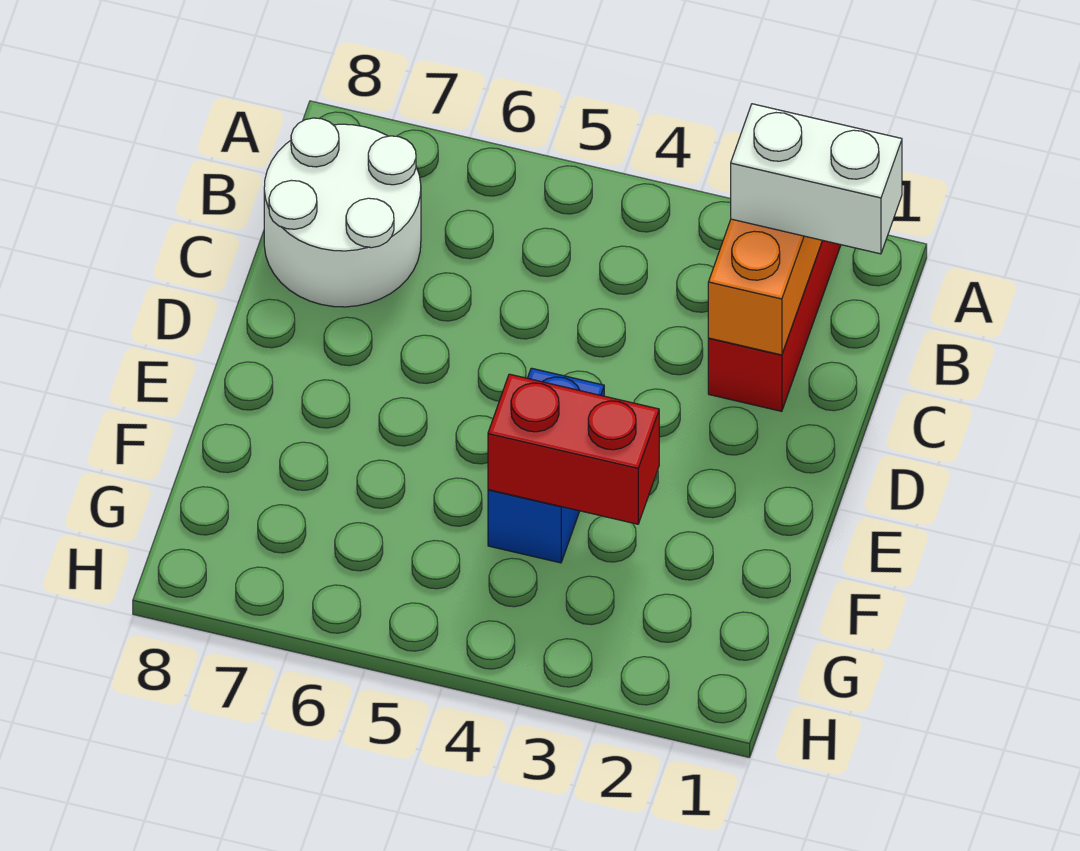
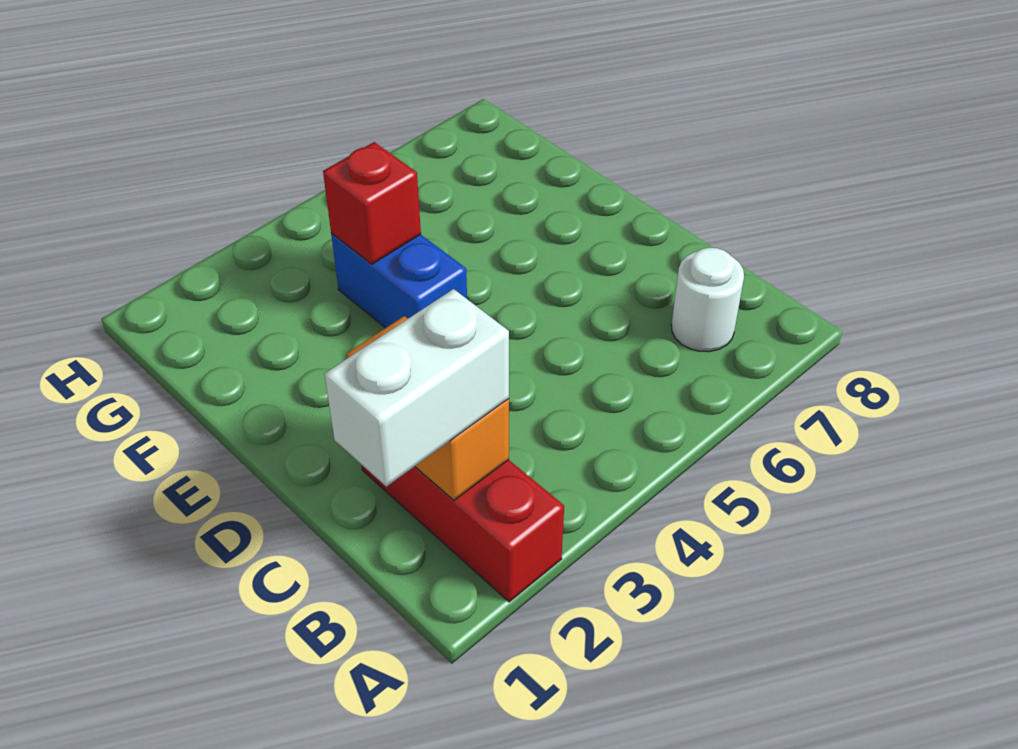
white 2x2 round brick [264,118,421,307] -> white 1x1 round brick [671,248,744,352]
red 1x2 brick [488,374,659,524] -> red 1x1 brick [323,142,421,264]

